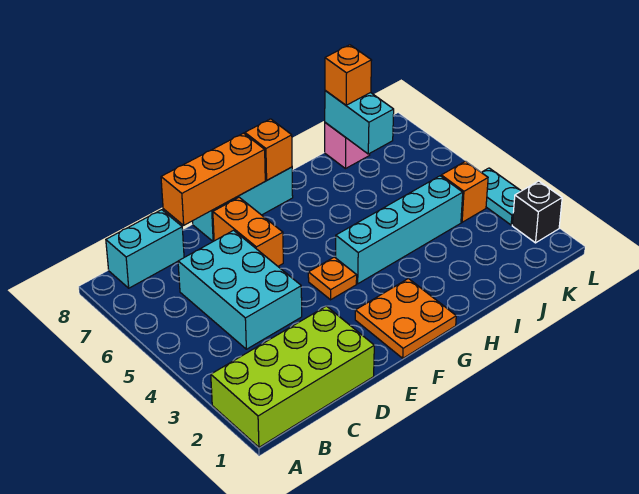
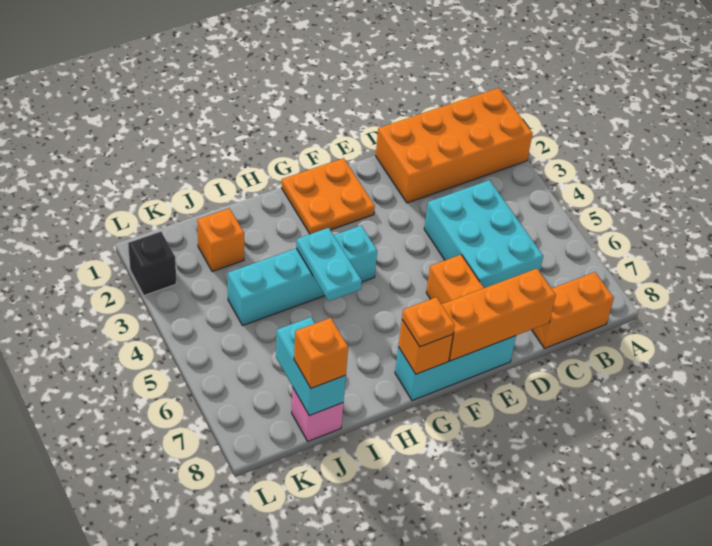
lime 2x4 brick [211,306,374,447] -> orange 2x4 brick [376,88,533,203]
cyan 1x2 brick [106,210,184,288] -> orange 1x2 brick [532,272,614,348]
orange 1x1 plate [308,257,357,300] -> orange 1x1 plate moved to [402,297,455,347]
orange 1x1 brick [441,161,488,222] -> orange 1x1 brick moved to [197,208,244,272]
cyan 1x2 plate [481,168,521,225] -> cyan 1x2 plate moved to [296,228,362,301]

